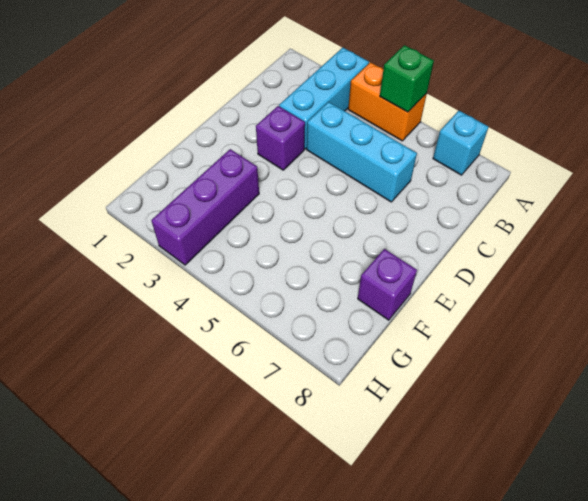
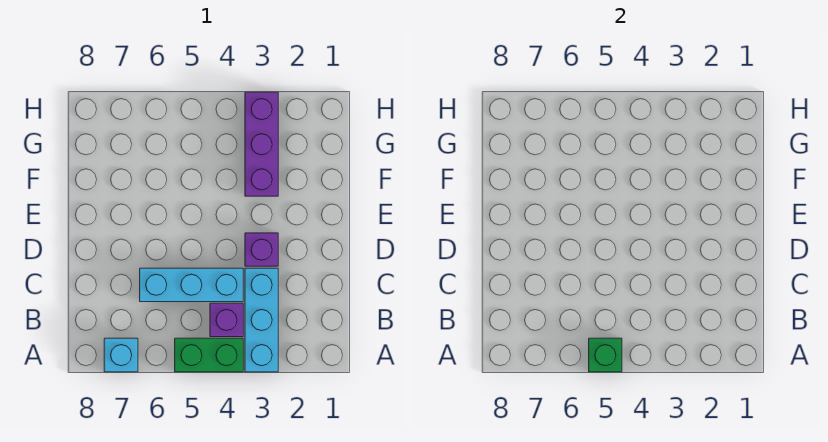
orange 1x2 brick [348,62,427,141] -> green 1x2 brick [175,338,243,372]
purple 1x1 brick [358,249,417,320] -> purple 1x1 brick moved to [210,303,243,337]

